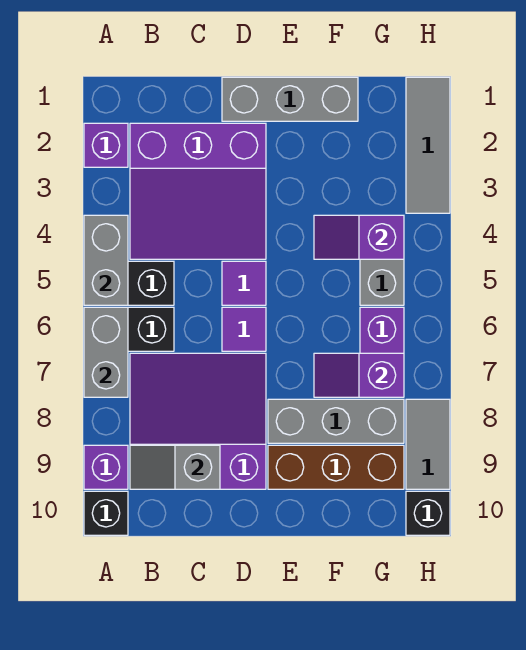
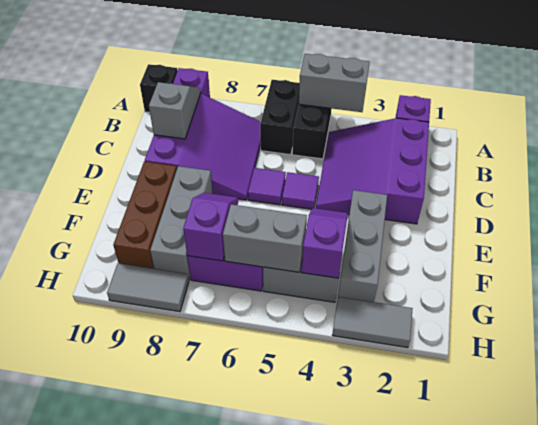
grey 1x2 brick [84,307,128,397] -> grey 1x2 brick moved to [223,204,307,272]
grey 1x3 brick [222,77,358,121] -> grey 1x3 brick moved to [338,190,387,302]
grey 1x3 tile [406,77,450,213] -> grey 1x2 tile [332,297,413,348]
black 1x1 brick [406,491,450,535] -> none

